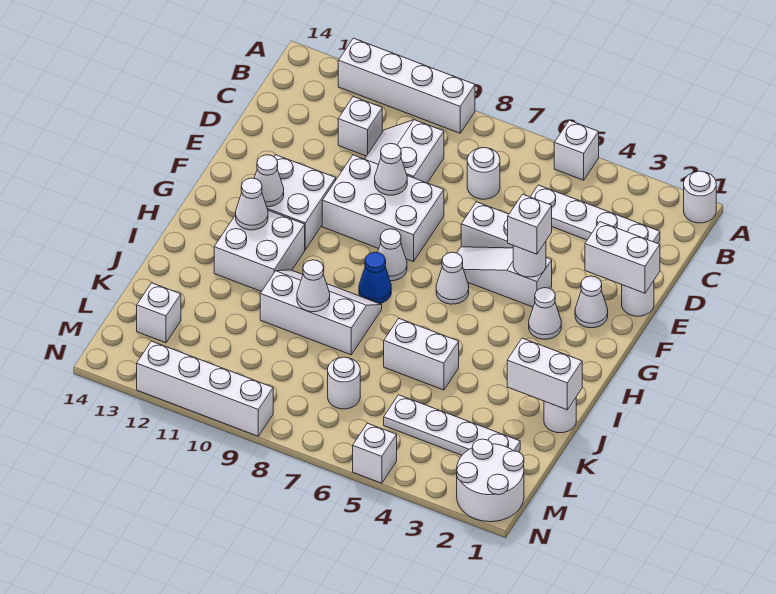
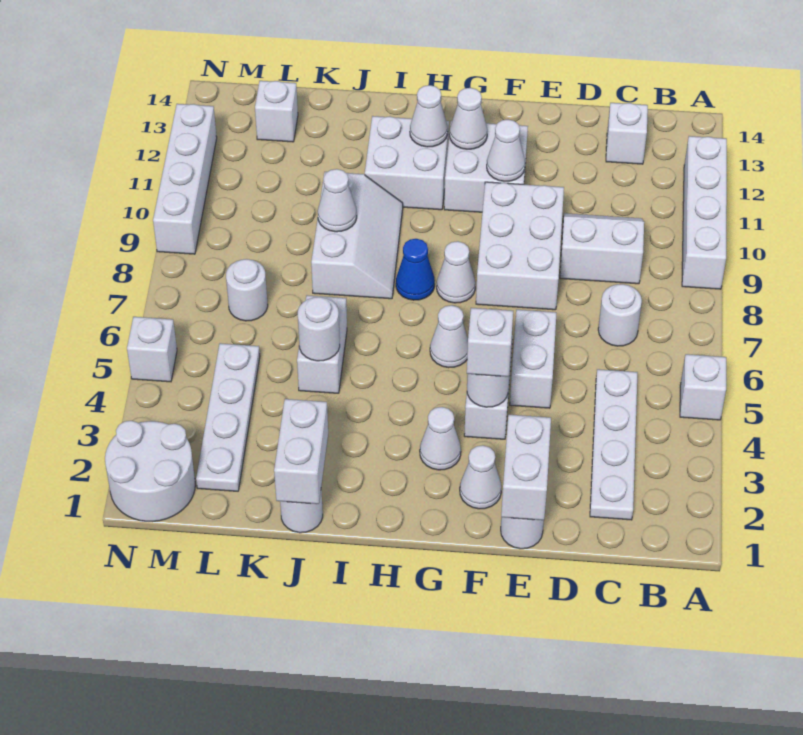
white 1x1 round brick [684,171,716,223] -> white 1x1 round brick moved to [298,297,340,361]
white 1x1 brick [338,97,382,156] -> white 1x1 brick moved to [606,103,648,164]
white 1x1 cone [375,143,407,195] -> white 1x1 cone moved to [487,119,525,181]

